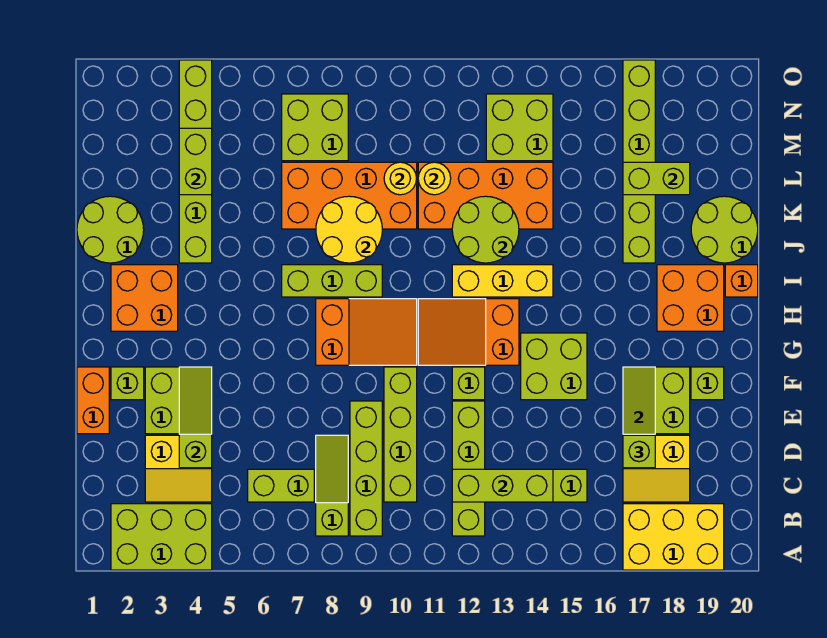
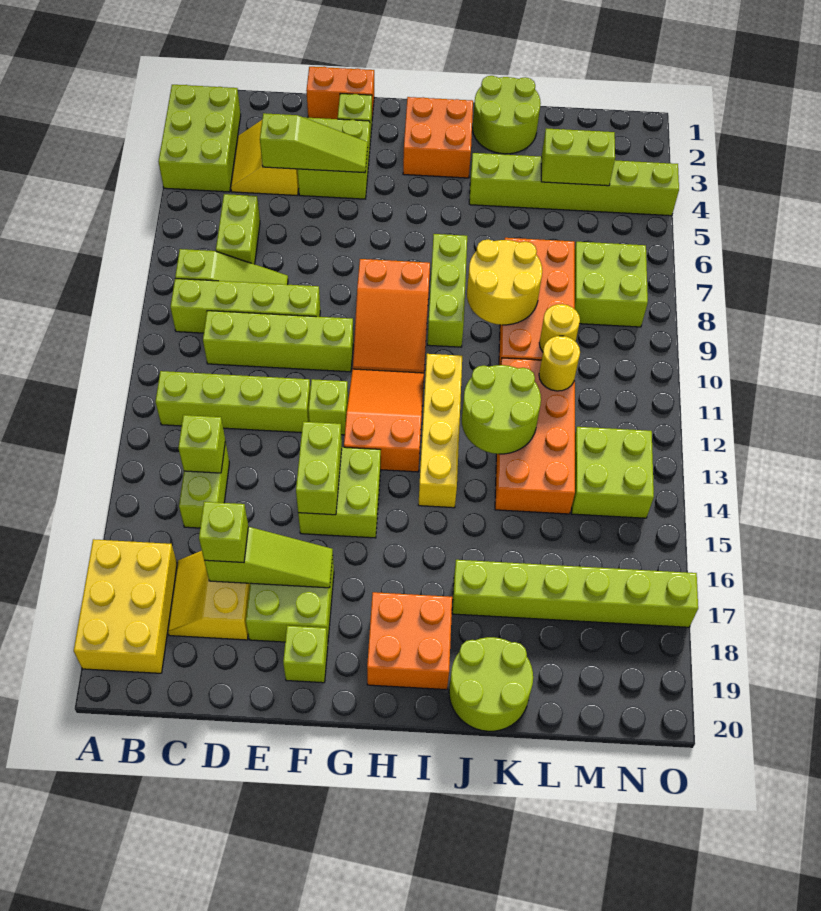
lime 1x3 brick [452,469,553,502] -> lime 1x1 brick [178,415,225,473]
yellow 1x3 brick [452,265,553,297] -> yellow 1x4 brick [418,354,462,508]
orange 1x1 brick [725,265,758,297] -> none
lime 1x2 brick [623,162,690,195] -> lime 1x2 brick moved to [296,422,342,515]

